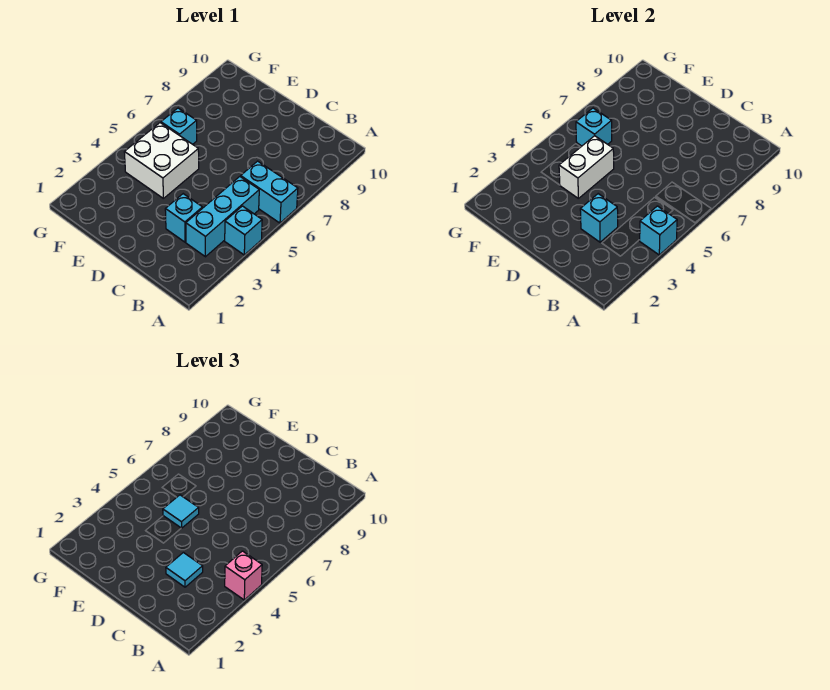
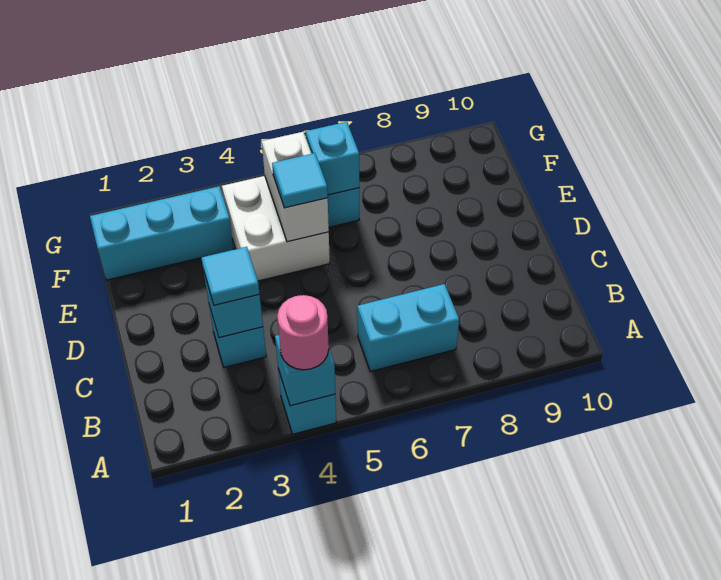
pink 1x1 brick [225,551,262,600] -> pink 1x1 round brick [277,295,329,370]
cyan 1x2 brick [241,161,298,223] -> cyan 1x2 brick turned to [357,284,459,372]
cyan 1x3 brick [186,177,259,257] -> cyan 1x3 brick moved to [90,186,234,280]
white 1x2 brick [559,136,614,198] -> white 1x2 brick turned to [262,132,329,242]

